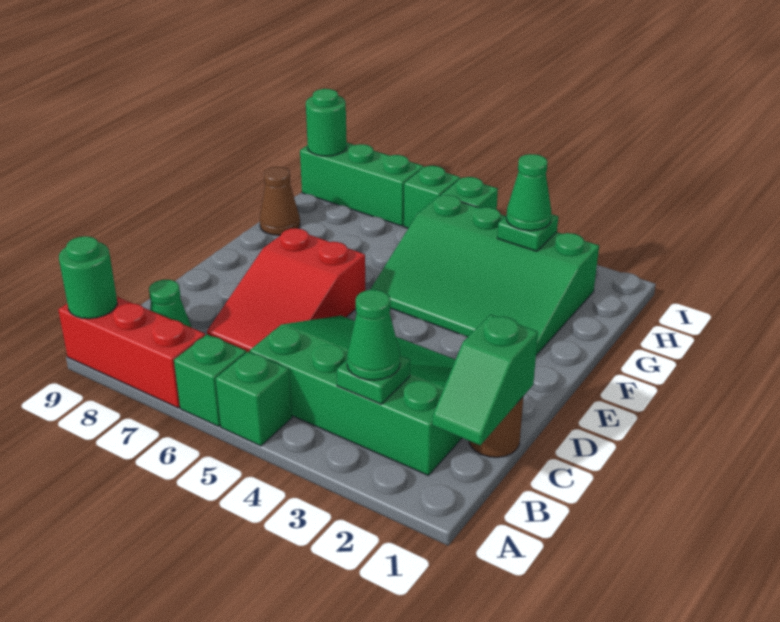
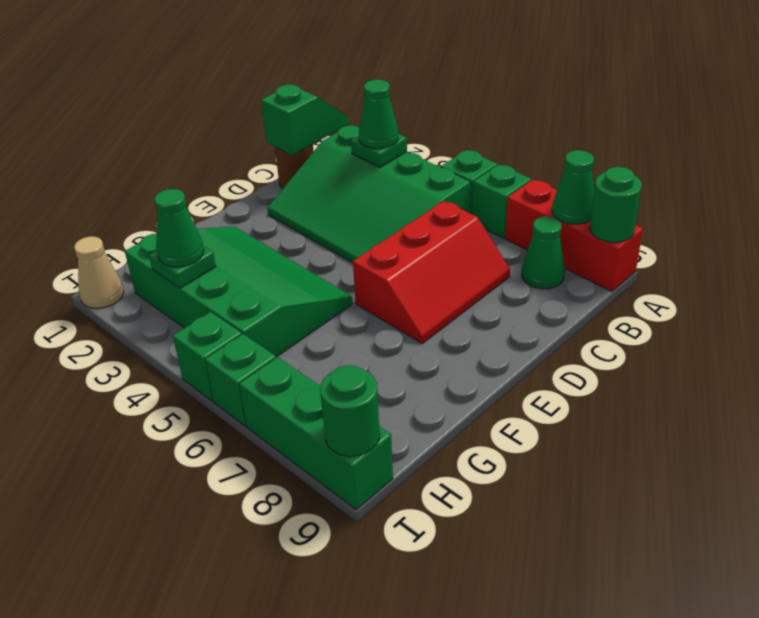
none -> green 1x1 cone [552,150,594,224]
red 2x3 slope [207,228,366,353] -> red 2x3 slope turned to [353,201,510,343]
brown 1x1 cone [260,167,300,235] -> none
none -> tan 1x1 cone [74,236,124,308]

